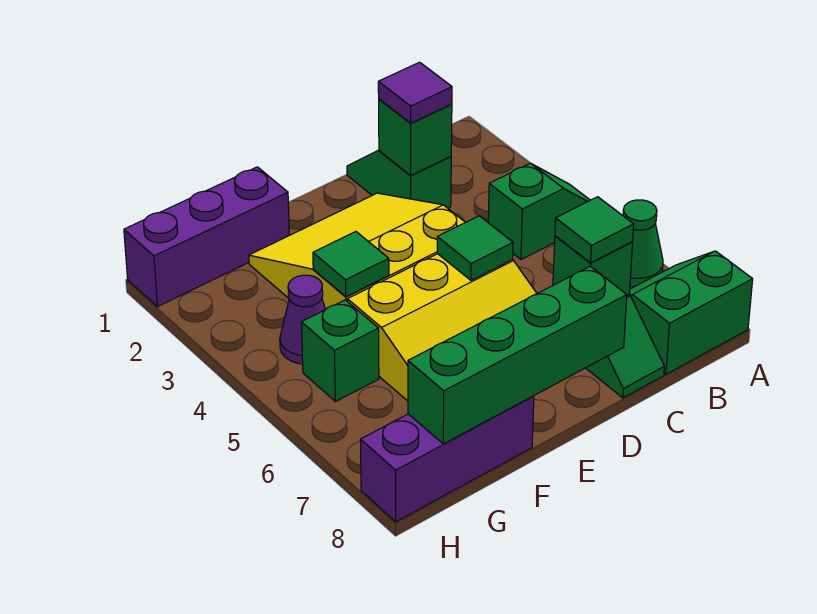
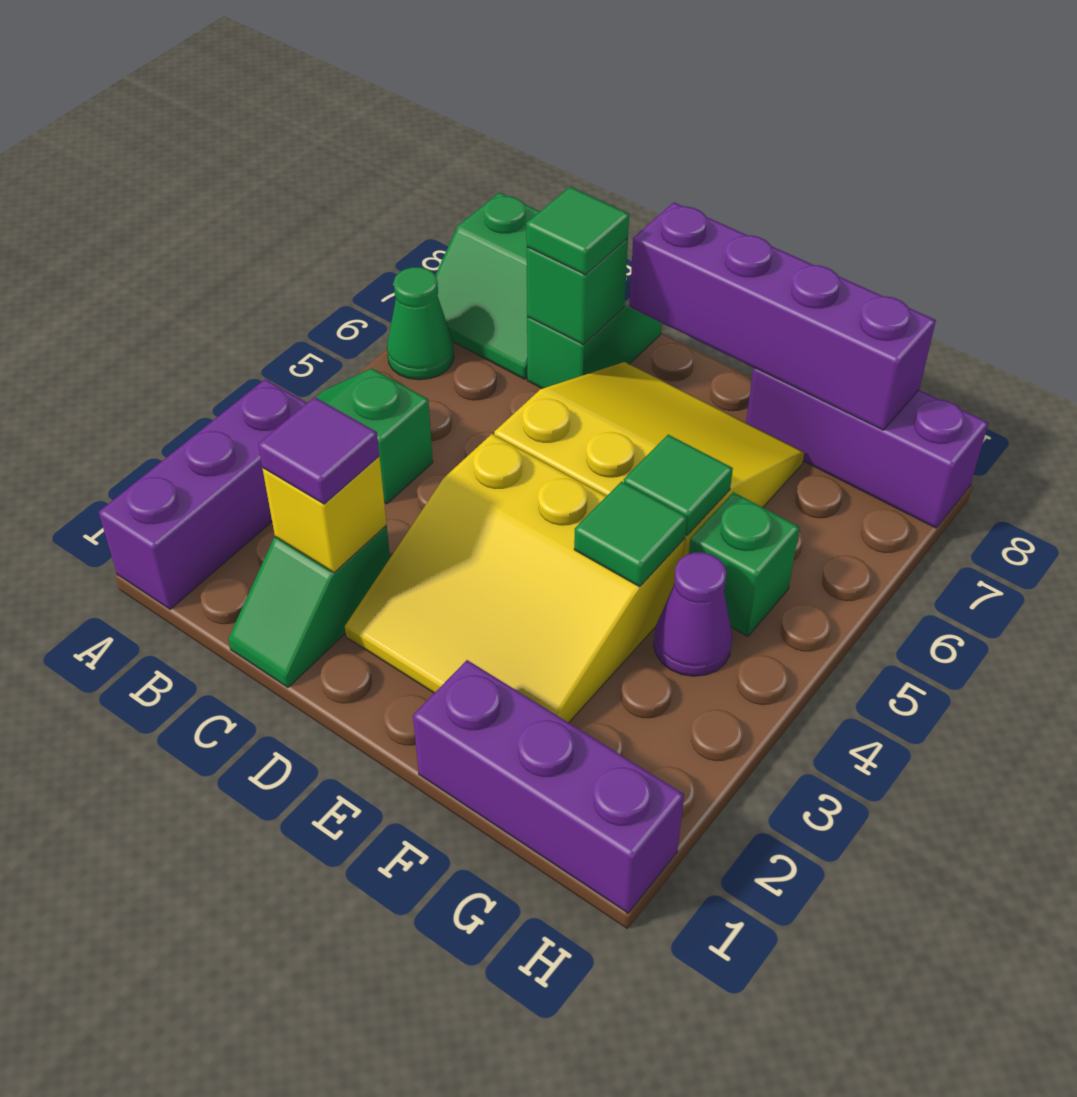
none -> purple 1x3 brick [99,379,307,609]
green 1x1 brick [379,99,452,175] -> yellow 1x1 brick [263,457,387,573]
green 1x1 tile [437,216,513,280] -> green 1x1 tile moved to [624,435,733,535]
green 1x4 brick [408,266,627,444] -> purple 1x4 brick [629,202,936,430]

